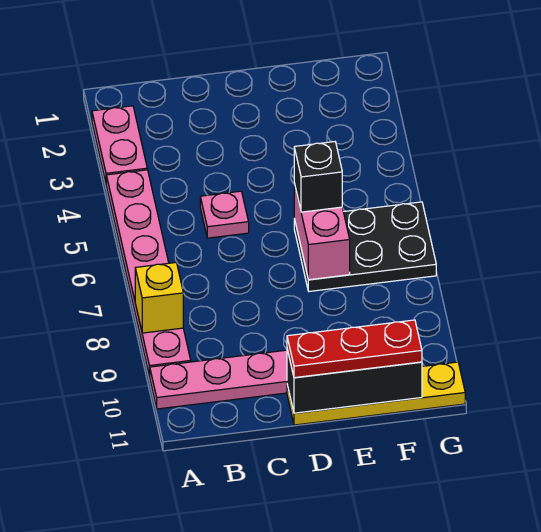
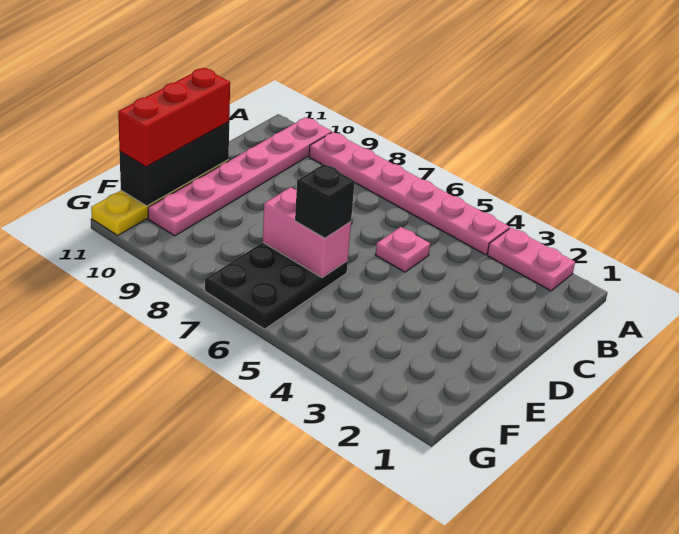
yellow 1x1 brick [135,263,183,333] -> none
red 1x3 plate [287,320,422,378] -> red 1x3 brick [118,68,230,167]

